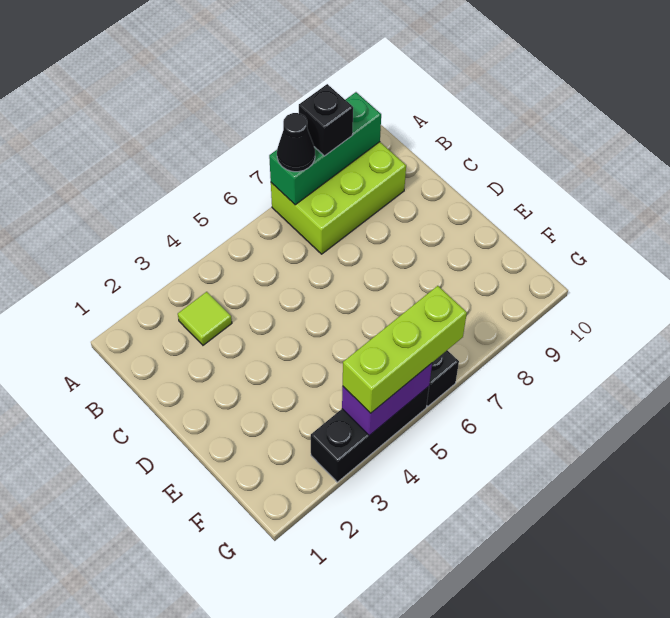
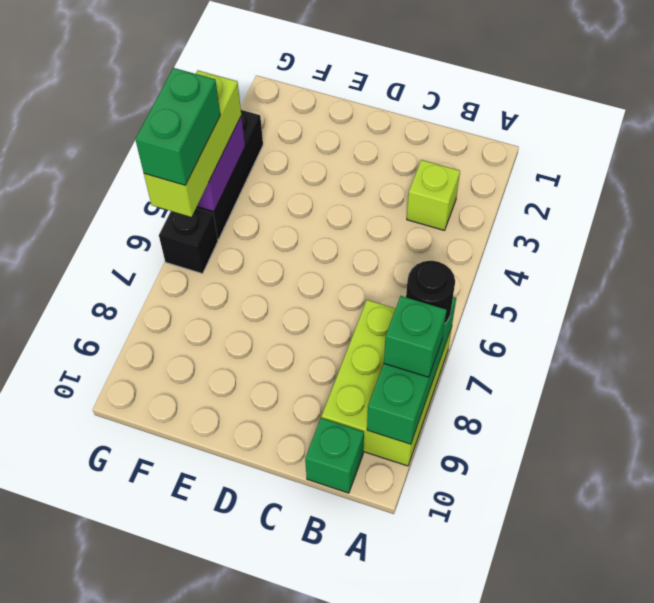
black 1x1 cone [277,113,315,172] -> black 1x1 round brick [406,261,455,323]
black 1x1 brick [299,84,353,156] -> green 1x1 brick [384,296,447,377]
lime 1x1 tile [178,292,232,345] -> lime 1x1 brick [407,160,460,231]
none -> green 1x1 brick [305,418,364,493]
none -> green 1x2 brick [135,68,220,185]

